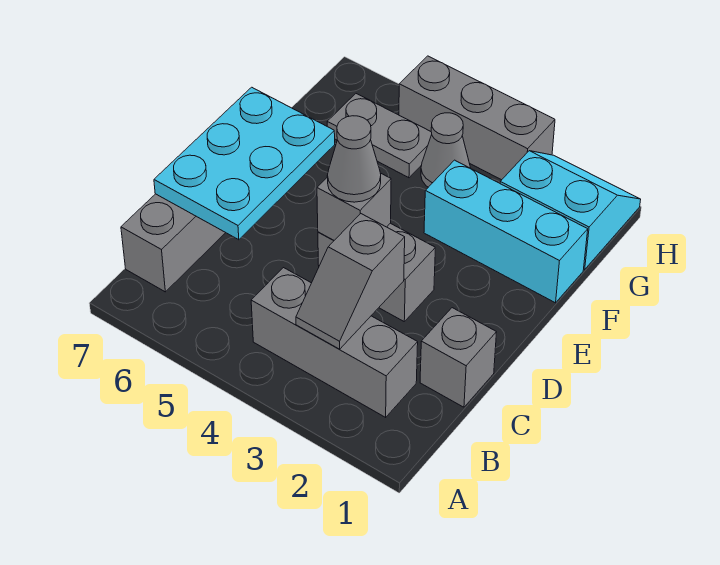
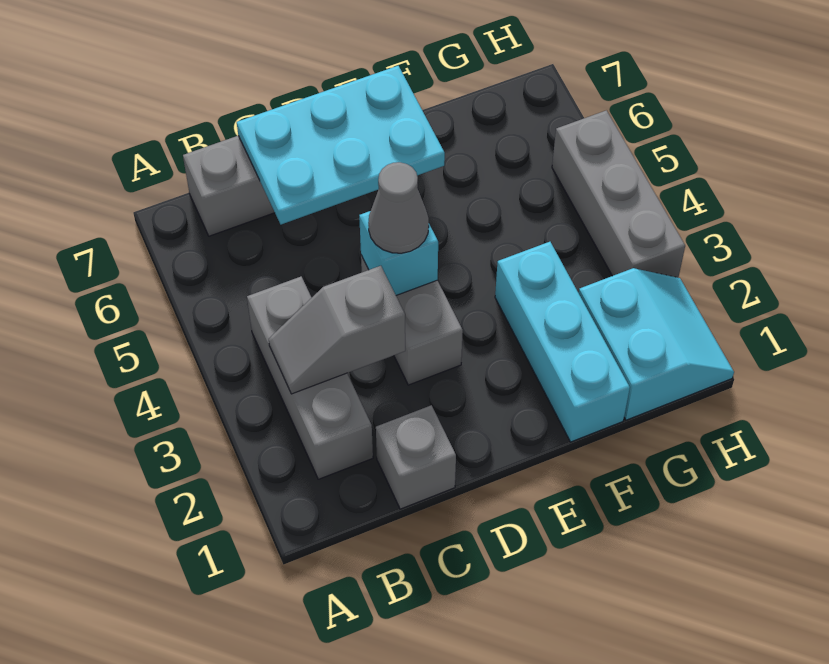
grey 1x1 brick [317,173,391,240] -> cyan 1x1 brick [359,211,438,295]
grey 1x1 cone [421,113,470,187] -> none
grey 1x2 plate [327,94,432,178] -> none

